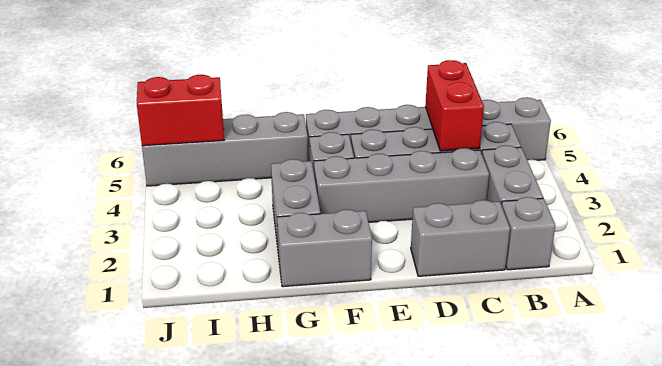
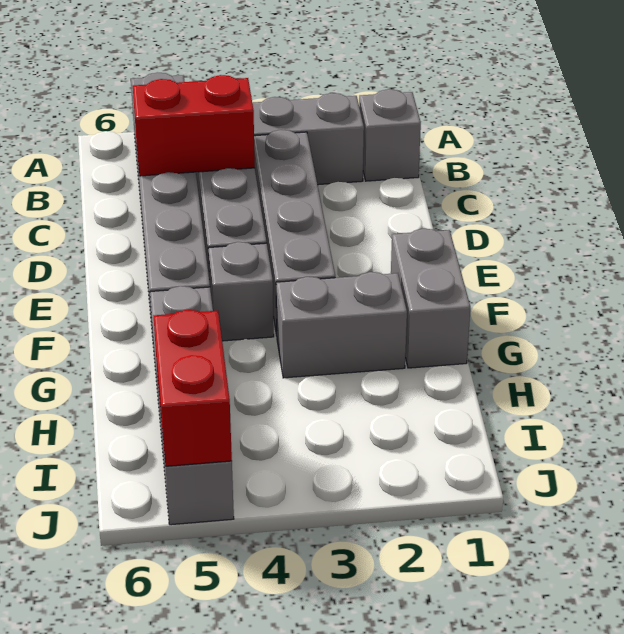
grey 1x2 brick [411,200,510,276] -> none

